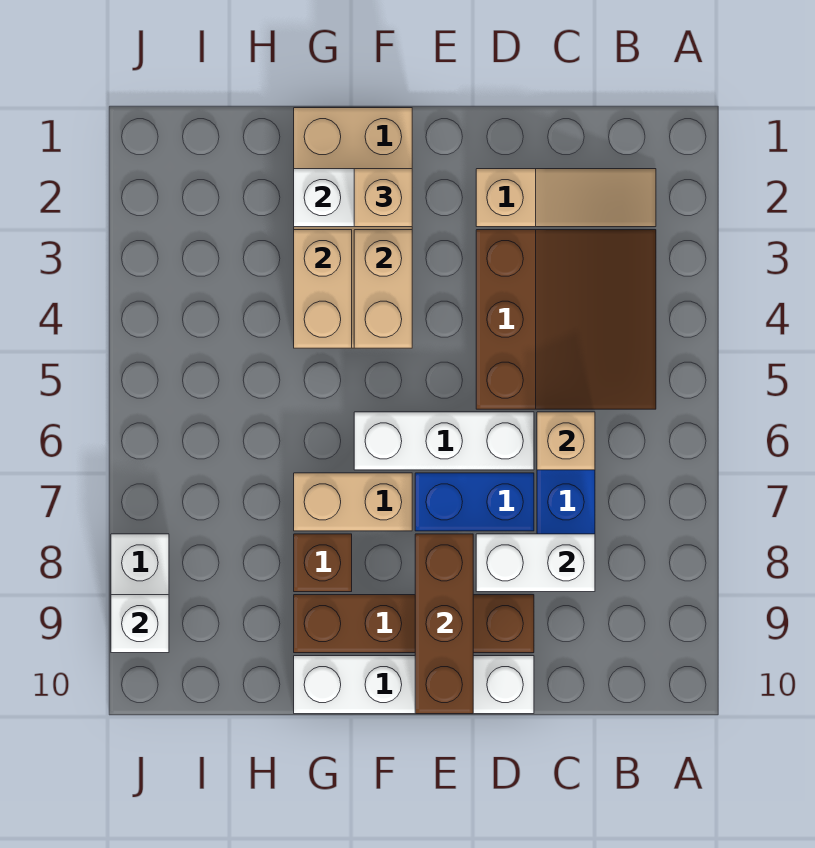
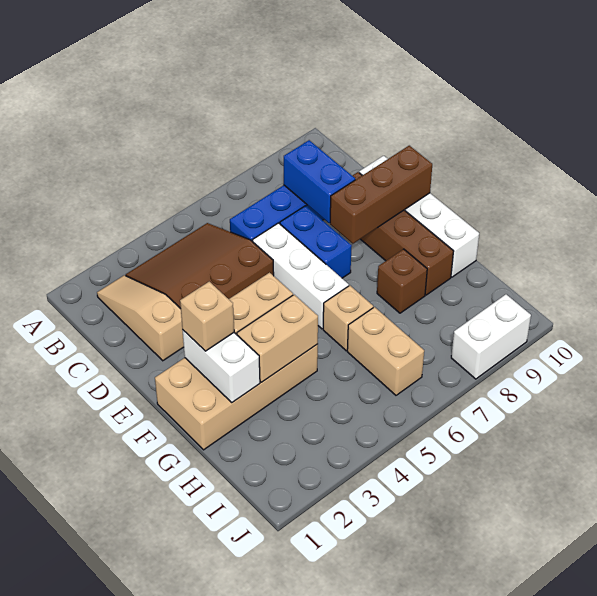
tan 1x1 brick [537,412,595,470] -> tan 1x1 brick moved to [323,286,373,351]
white 1x2 brick [476,534,595,592] -> blue 1x2 brick [284,140,355,223]
tan 1x2 brick [294,473,412,531] -> tan 1x2 brick moved to [347,307,424,395]
white 1x1 brick [111,595,169,653] -> none

